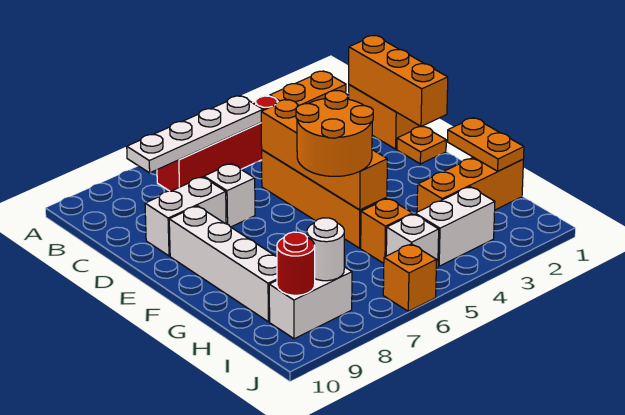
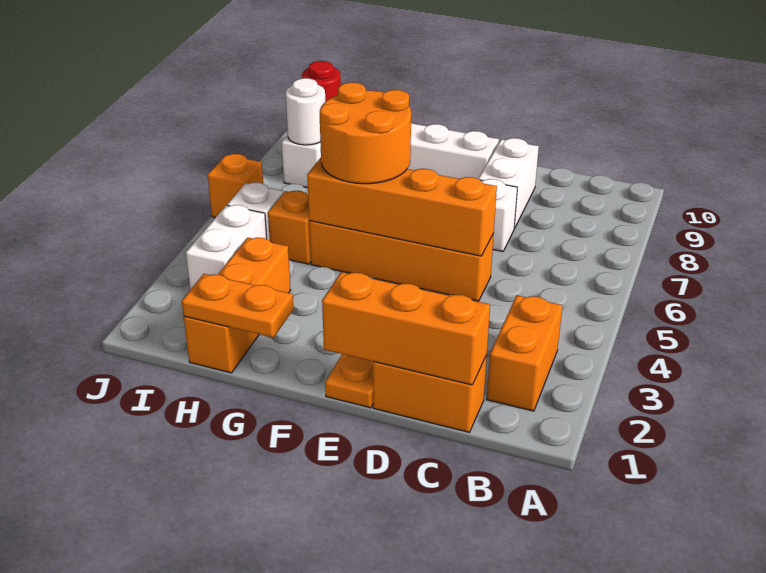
red 1x4 brick [157,96,278,191] -> none
white 1x4 plate [127,96,263,173] -> none

